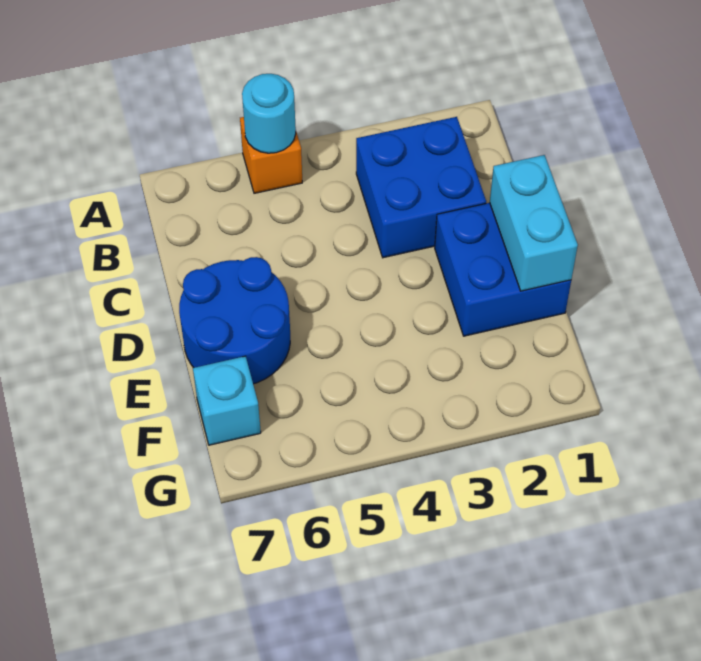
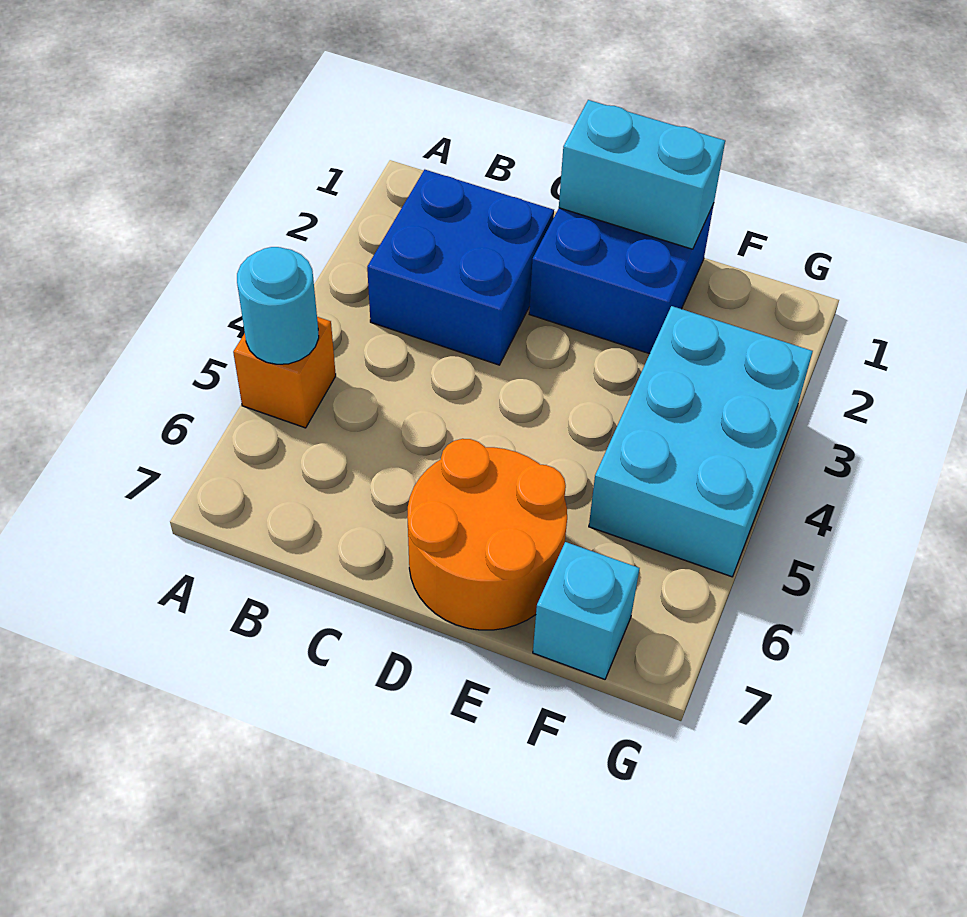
blue 2x2 round brick [179,257,290,384] -> orange 2x2 round brick [407,439,567,630]
none -> cyan 2x3 brick [589,306,813,577]

